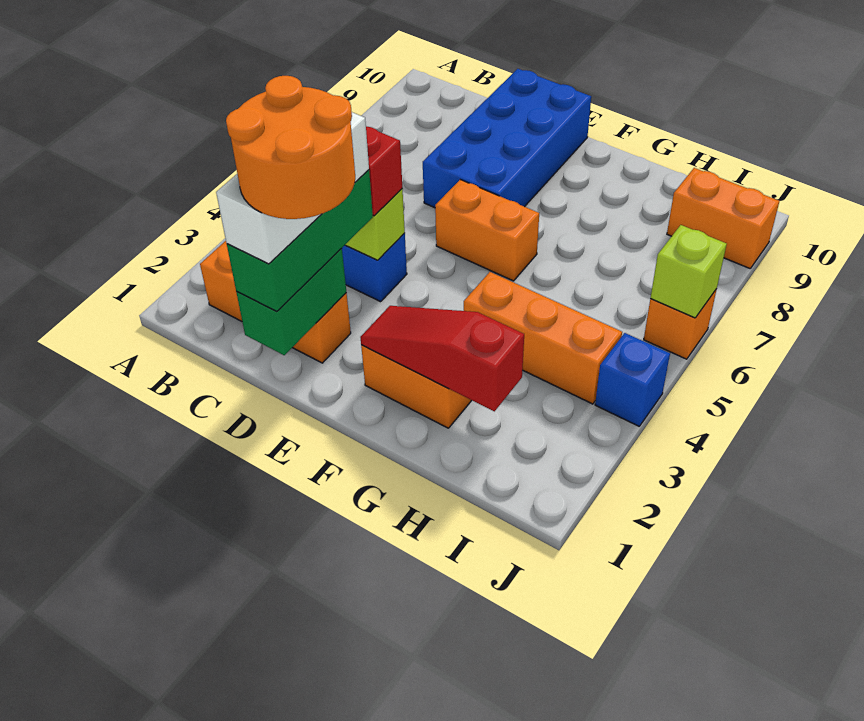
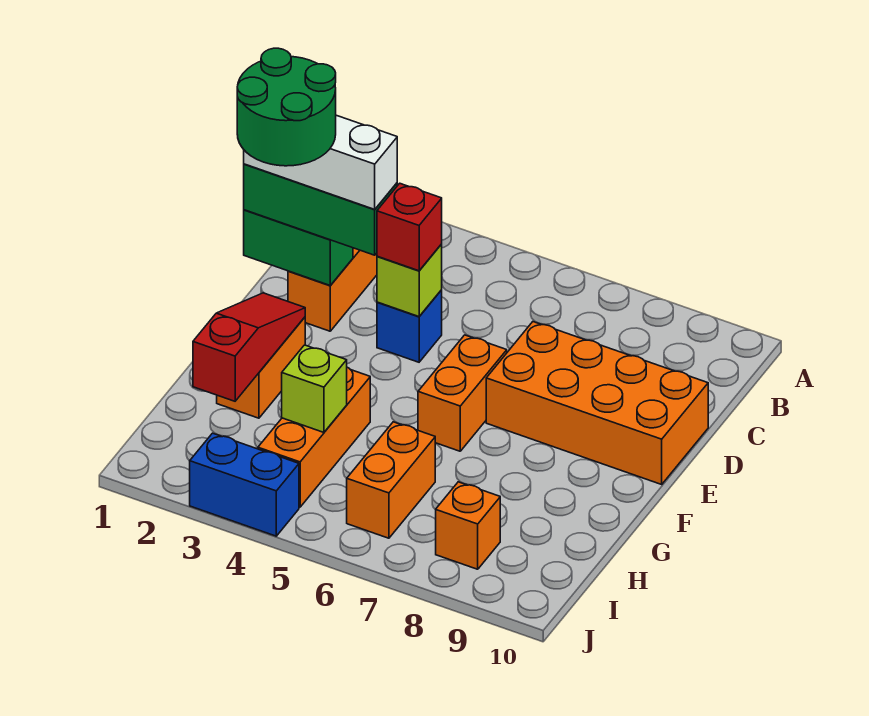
orange 2x2 round brick [226,76,355,219] -> green 2x2 round brick [237,48,336,166]
blue 2x4 brick [423,69,591,208] -> orange 2x4 brick [486,322,708,484]
orange 1x2 brick [667,168,779,268] -> orange 1x2 brick moved to [347,422,435,538]
blue 1x1 brick [595,333,670,426] -> blue 1x2 brick [190,433,299,536]
orange 1x1 brick [644,289,717,359] -> orange 1x1 brick moved to [436,482,500,569]
lime 1x1 brick [650,225,727,318] -> lime 1x1 brick moved to [282,345,347,432]

